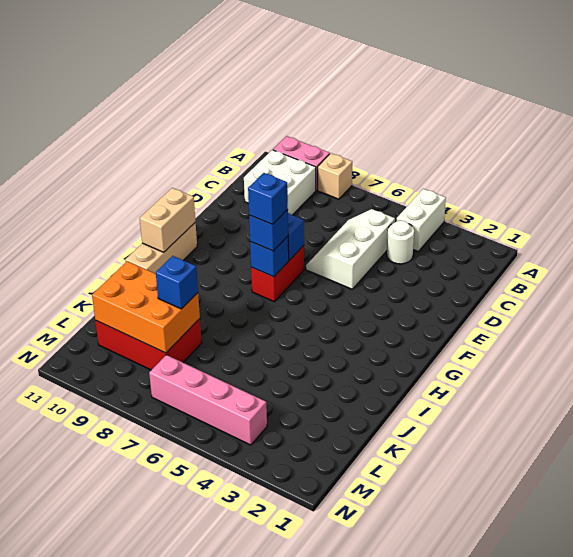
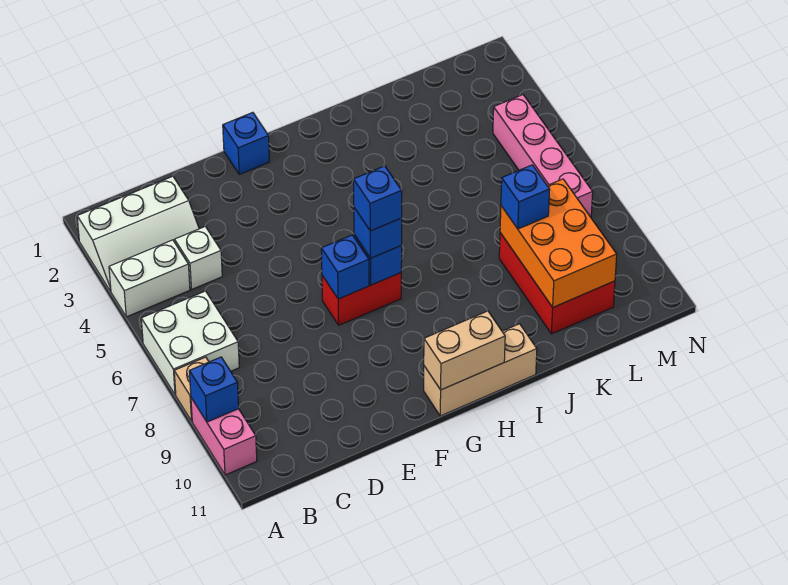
none -> blue 1x1 brick [189,357,239,422]
white 2x2 brick [244,150,316,215] -> white 2x2 brick moved to [141,291,239,395]
white 1x1 round brick [387,221,414,264] -> white 1x1 brick [175,226,222,289]
white 2x3 slope [306,209,395,289] -> white 2x3 slope moved to [77,176,199,291]
none -> blue 1x1 brick [223,112,269,174]

